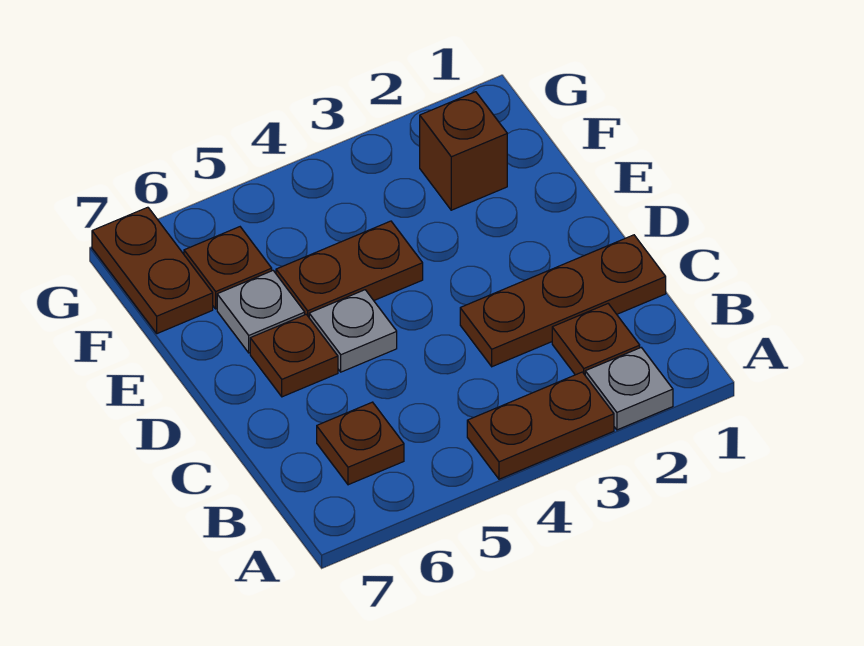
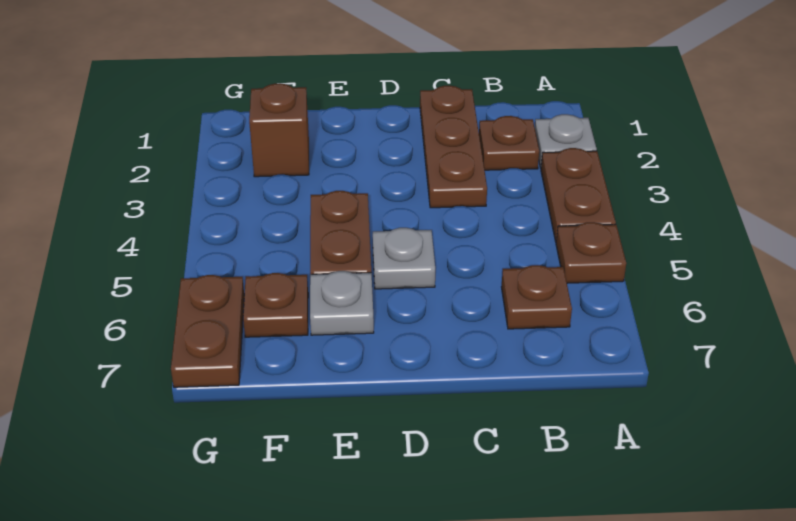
brown 1x1 plate [250,314,338,397] -> brown 1x1 plate moved to [556,222,626,283]
brown 1x2 plate [92,207,213,334] -> brown 1x2 plate turned to [171,275,244,387]

